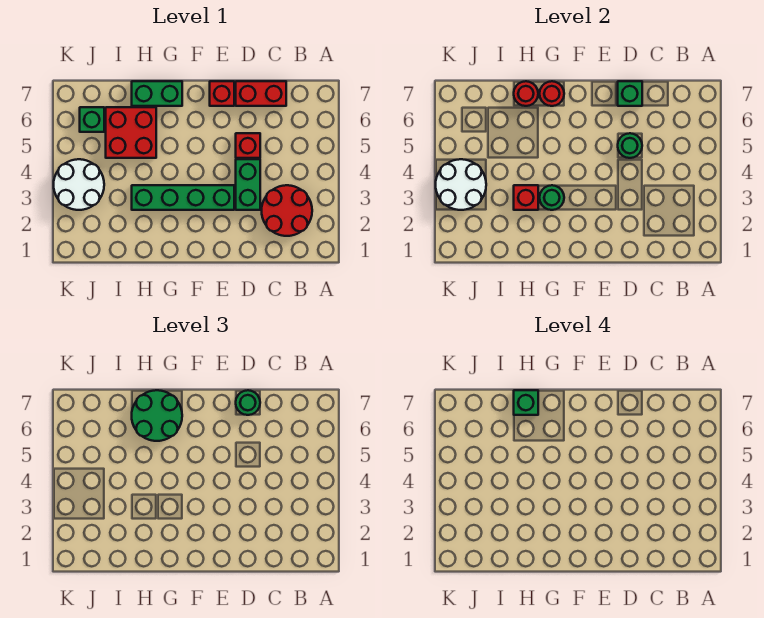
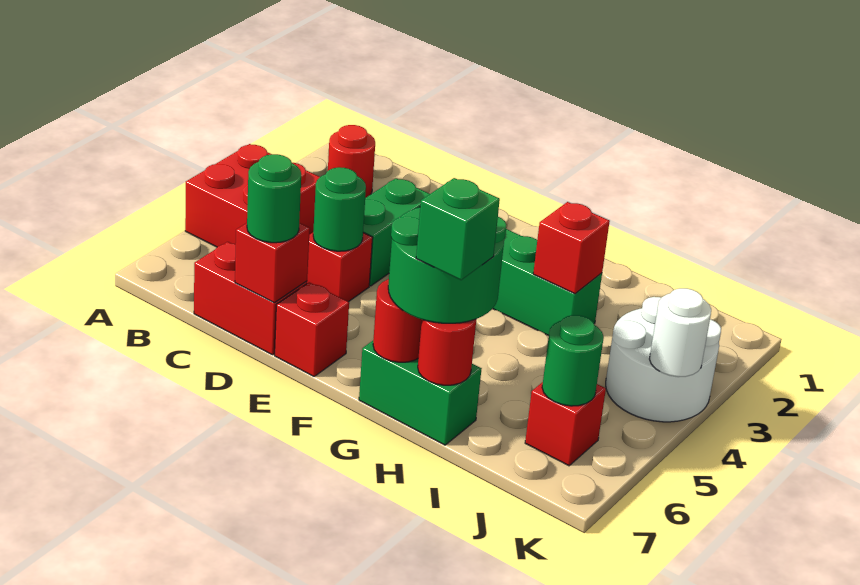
red 2x2 round brick [262,185,312,236] -> red 1x1 round brick [328,125,375,198]
green 1x1 brick [618,81,642,106] -> red 1x1 brick [235,223,310,303]
green 1x1 round brick [540,185,564,210] -> green 1x1 round brick moved to [542,315,604,406]
red 2x2 brick [106,107,156,158] -> red 2x2 brick moved to [185,144,320,247]
white 2x2 round brick [436,159,486,210] -> white 1x1 round brick [650,288,711,377]
green 1x1 brick [80,107,104,132] -> red 1x1 brick [525,382,606,466]

